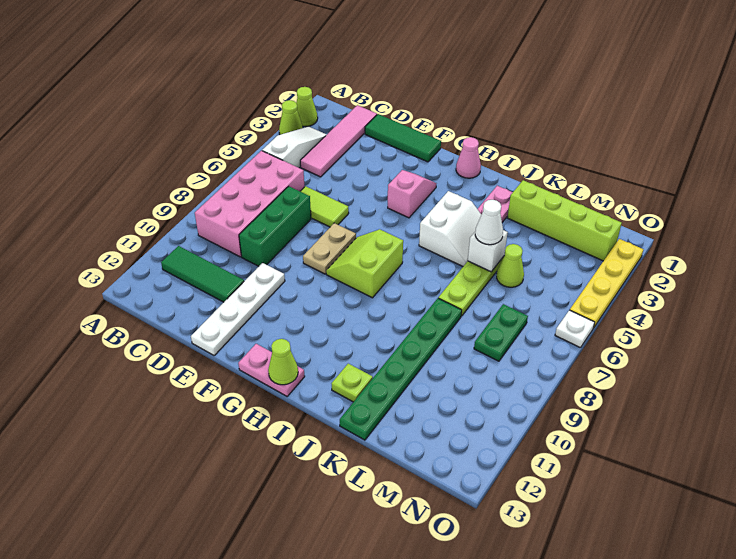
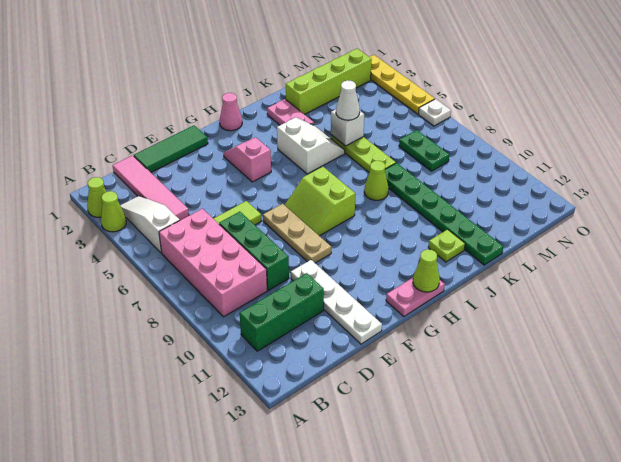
green 1x3 tile [161,246,244,302] -> green 1x3 brick [240,273,324,351]
tan 1x2 plate [303,223,356,274] -> tan 1x3 plate [263,204,331,263]
lime 1x1 cone [497,244,524,287] -> lime 1x1 cone moved to [364,161,389,200]

